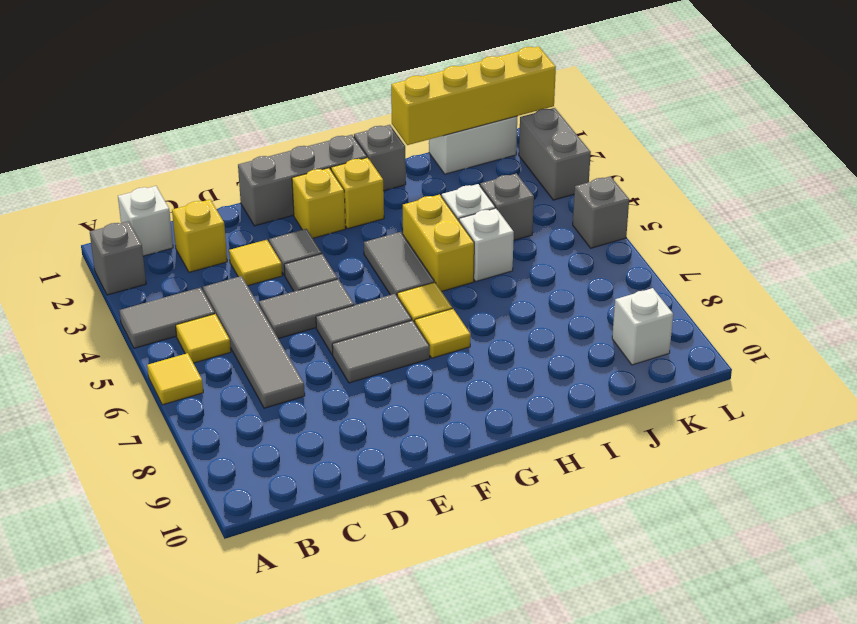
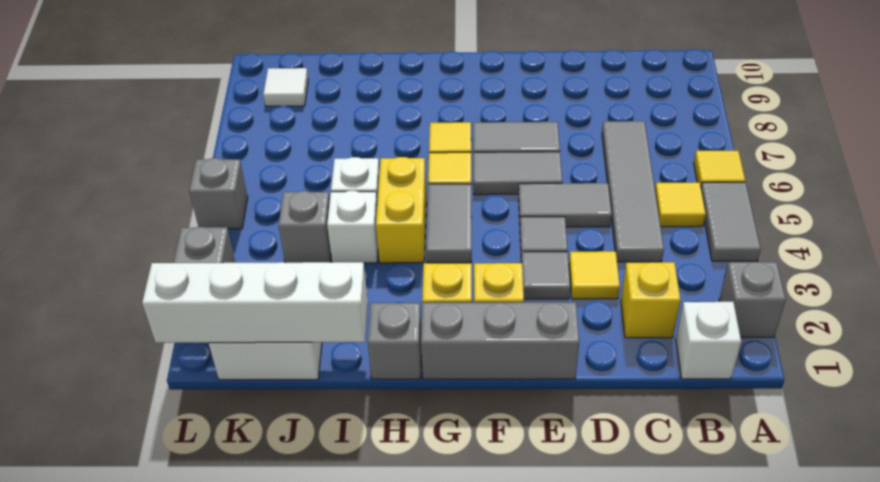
grey 1x2 tile [119,287,215,348] -> grey 1x2 tile turned to [701,182,761,261]
yellow 1x4 brick [391,46,556,145] -> white 1x4 brick [142,262,368,343]
white 1x1 brick [612,288,673,365] -> white 1x1 tile [263,68,308,106]

